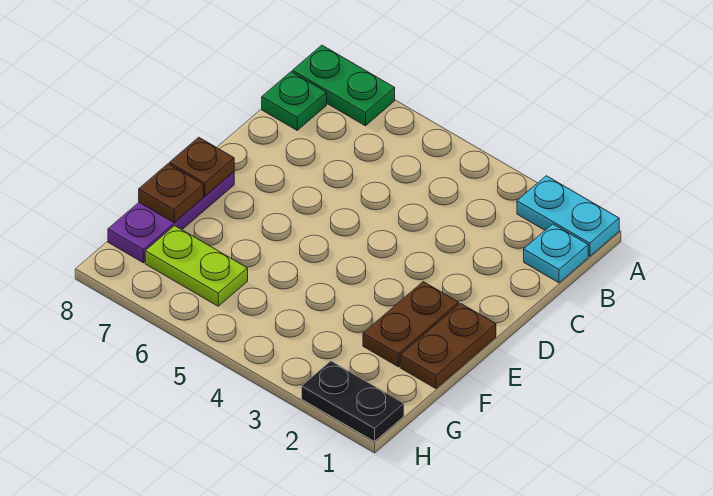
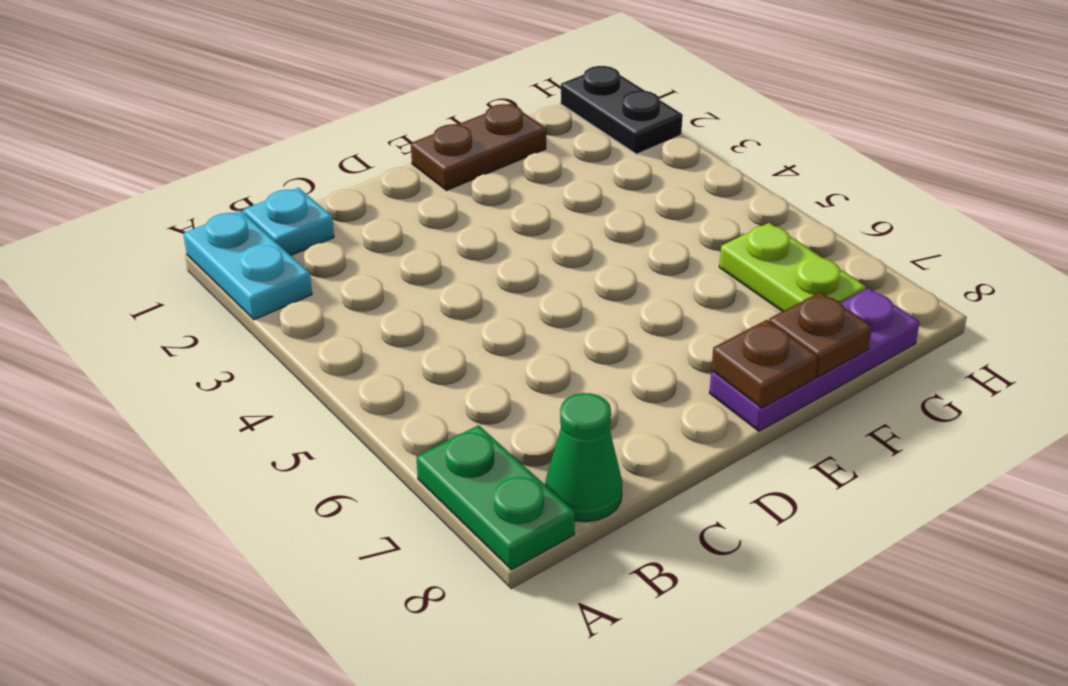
green 1x1 plate [262,72,327,130] -> green 1x1 cone [545,393,622,522]
brown 1x2 plate [363,282,459,367] -> none

